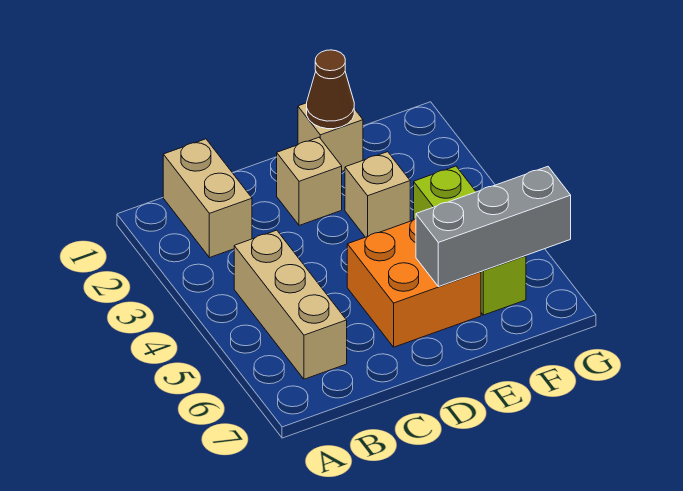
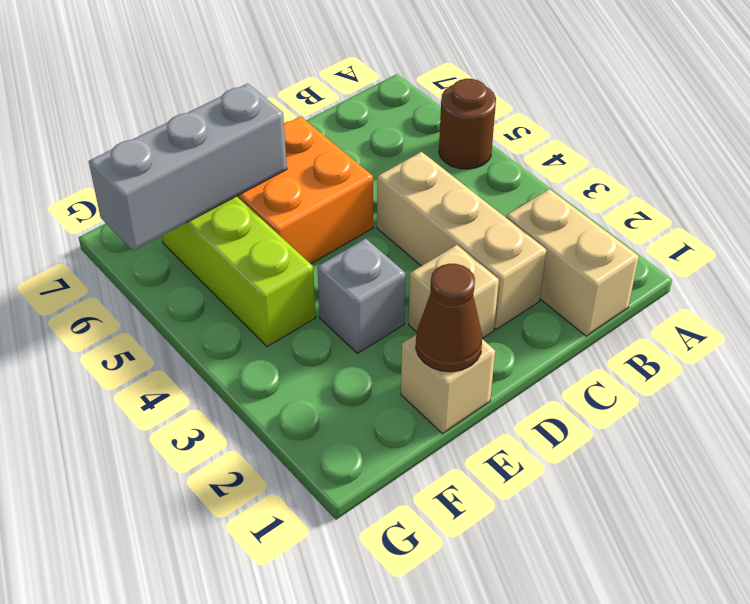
none -> brown 1x1 round brick [439,79,496,169]
tan 1x3 brick [234,230,347,379] -> tan 1x3 brick moved to [377,152,546,329]
tan 1x1 brick [345,152,410,237] -> grey 1x1 brick [317,239,405,353]

